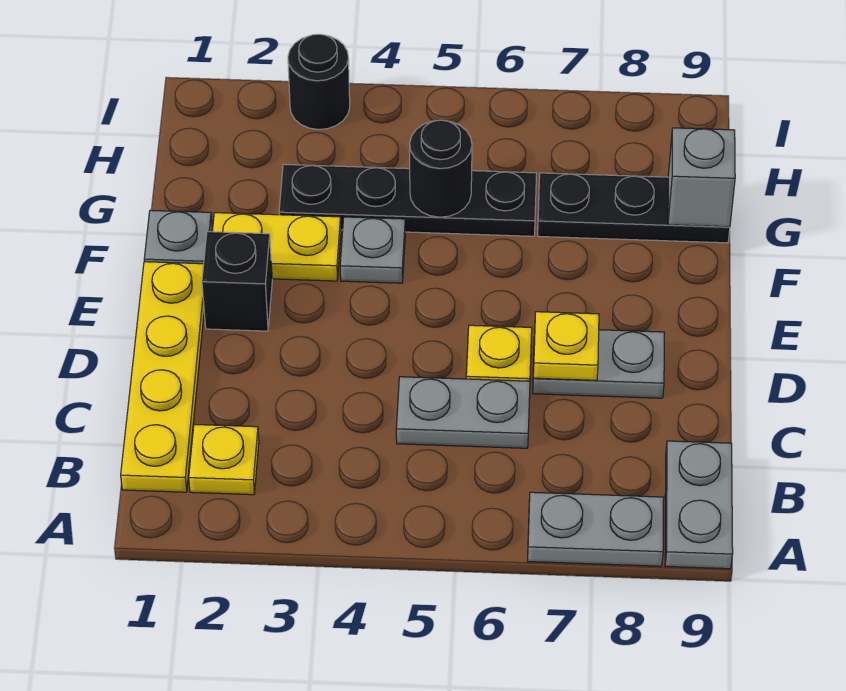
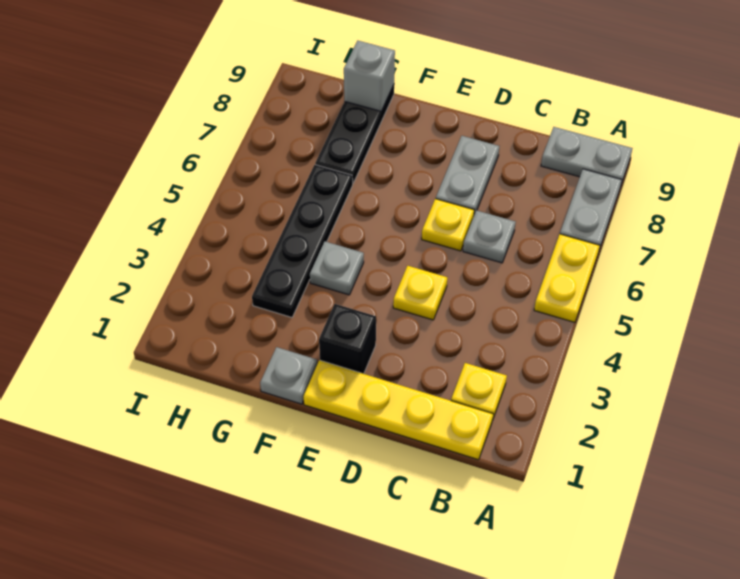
grey 1x2 plate [396,377,530,448] -> grey 1x1 plate [463,210,516,263]
yellow 1x1 plate [533,312,599,380] -> yellow 1x1 plate moved to [393,266,447,320]
yellow 1x2 plate [212,213,341,281] -> yellow 1x2 plate moved to [534,234,600,322]
black 1x1 round brick [410,120,472,217] -> none
black 1x1 round brick [288,34,350,129] -> none

